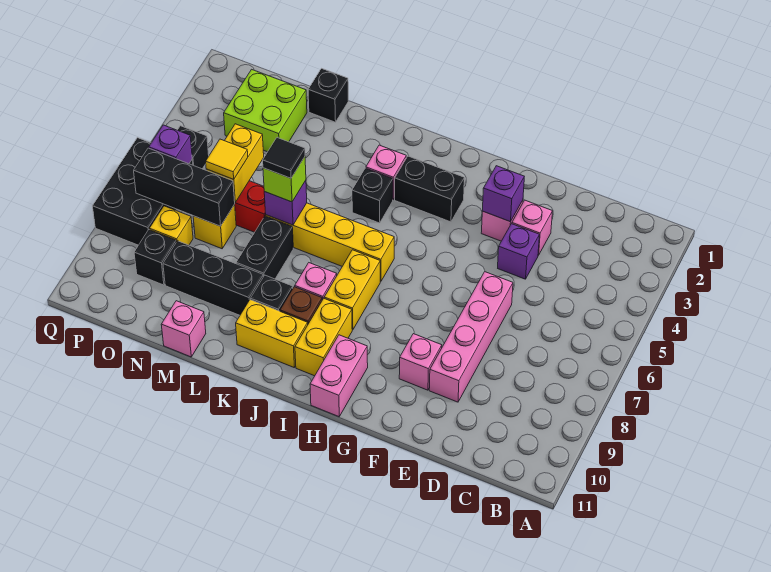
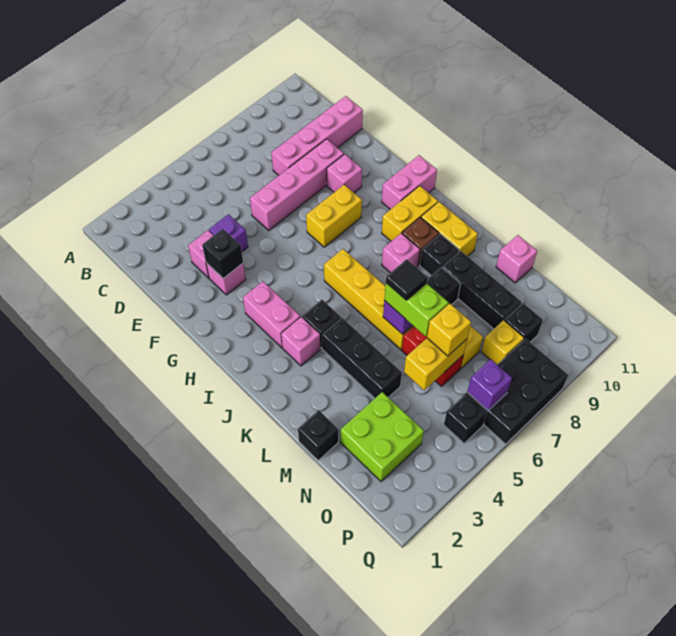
none -> pink 1x4 brick [271,96,363,175]
purple 1x1 brick [482,166,524,222] -> black 1x1 brick [202,229,243,278]
black 1x2 brick [395,156,464,222] -> pink 1x2 brick [243,281,300,348]
yellow 1x2 brick [324,250,380,330] -> yellow 1x2 brick moved to [306,185,362,247]
lime 1x1 brick [263,157,306,202] -> lime 1x2 brick [384,283,449,337]
yellow 1x1 tile [206,139,248,179] -> yellow 1x1 brick [427,303,471,356]
black 1x3 brick [134,148,235,226] -> black 1x3 brick moved to [322,317,402,398]

